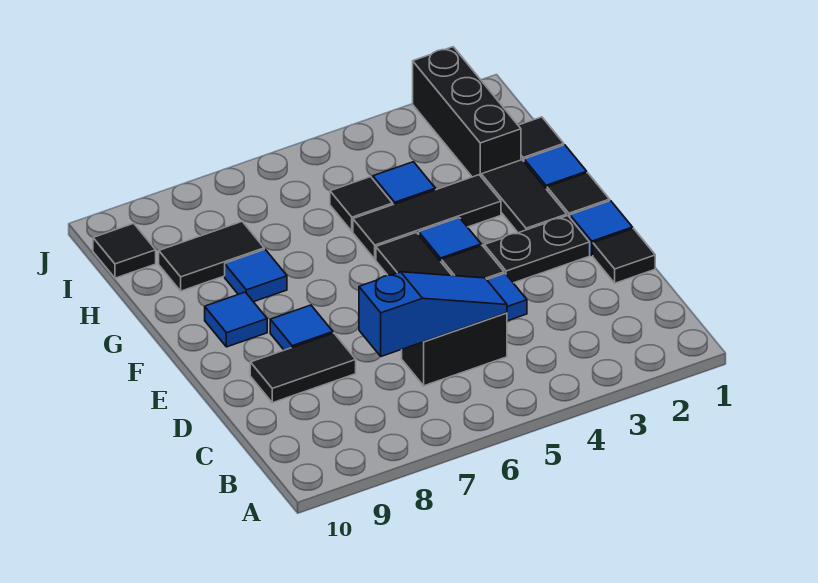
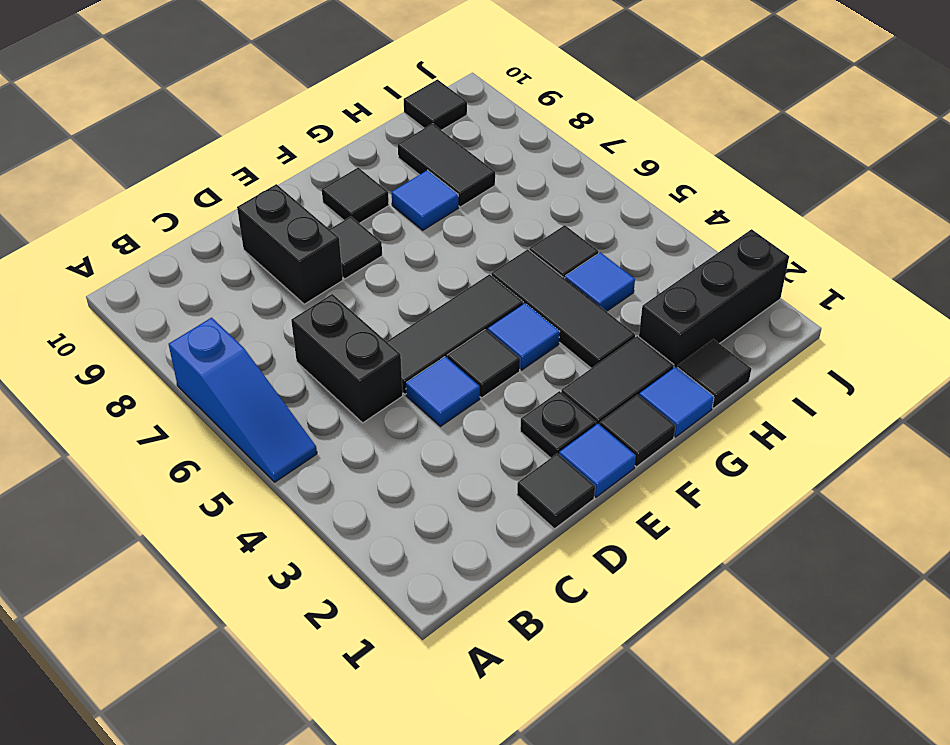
blue 1x3 slope [359,272,507,356] -> blue 1x3 slope moved to [169,318,317,482]
black 1x2 tile [250,333,356,403] -> black 1x2 brick [237,184,343,304]
black 1x2 plate [484,216,590,283] -> black 1x1 plate [520,391,596,458]
blue 1x1 tile [270,305,333,350] -> black 1x1 tile [330,217,382,279]
blue 1x1 tile [205,292,267,347] -> black 1x1 tile [322,168,389,223]

